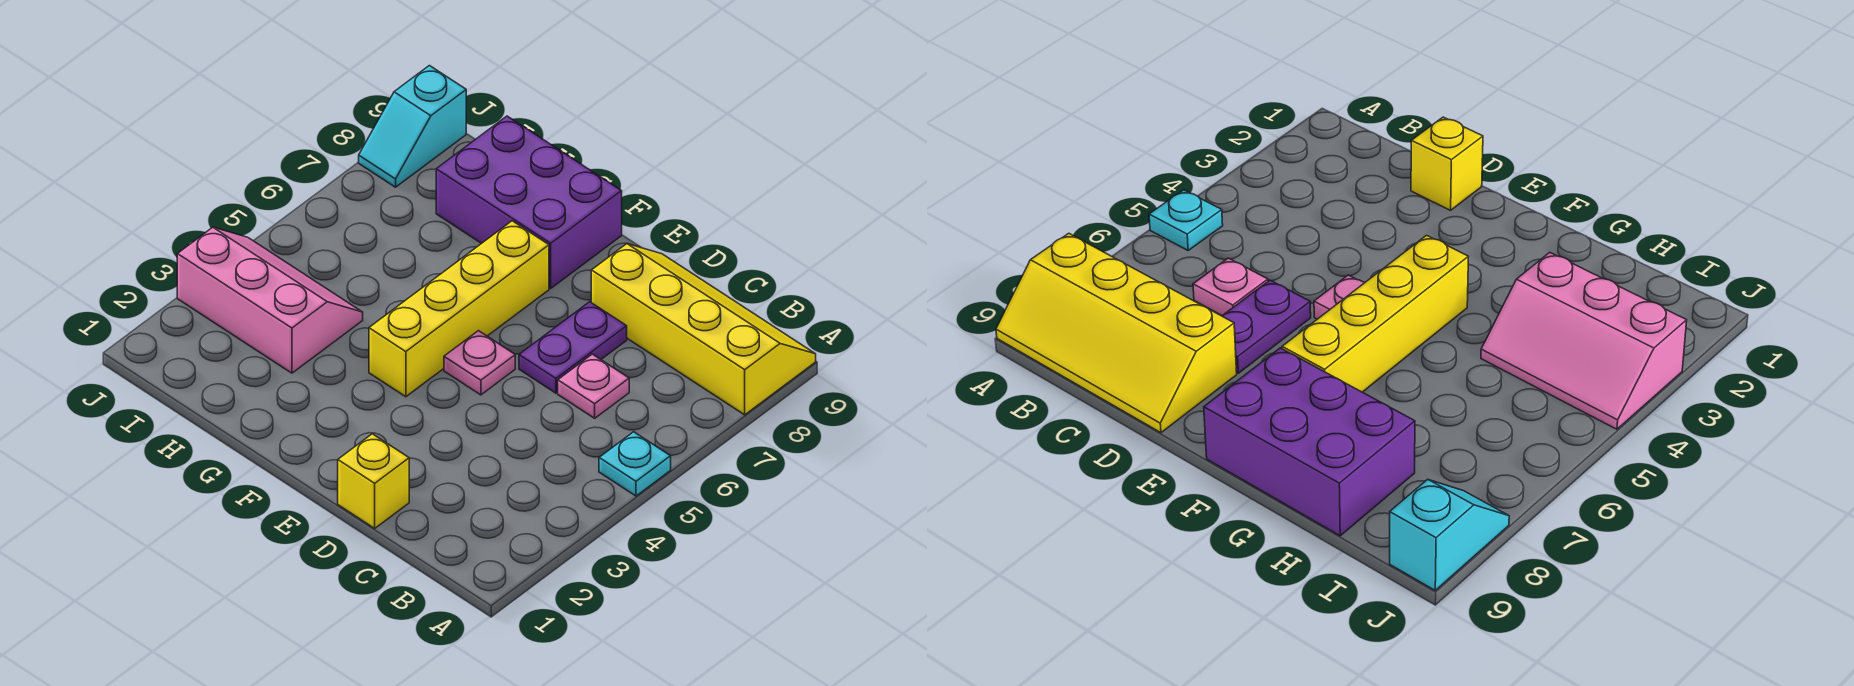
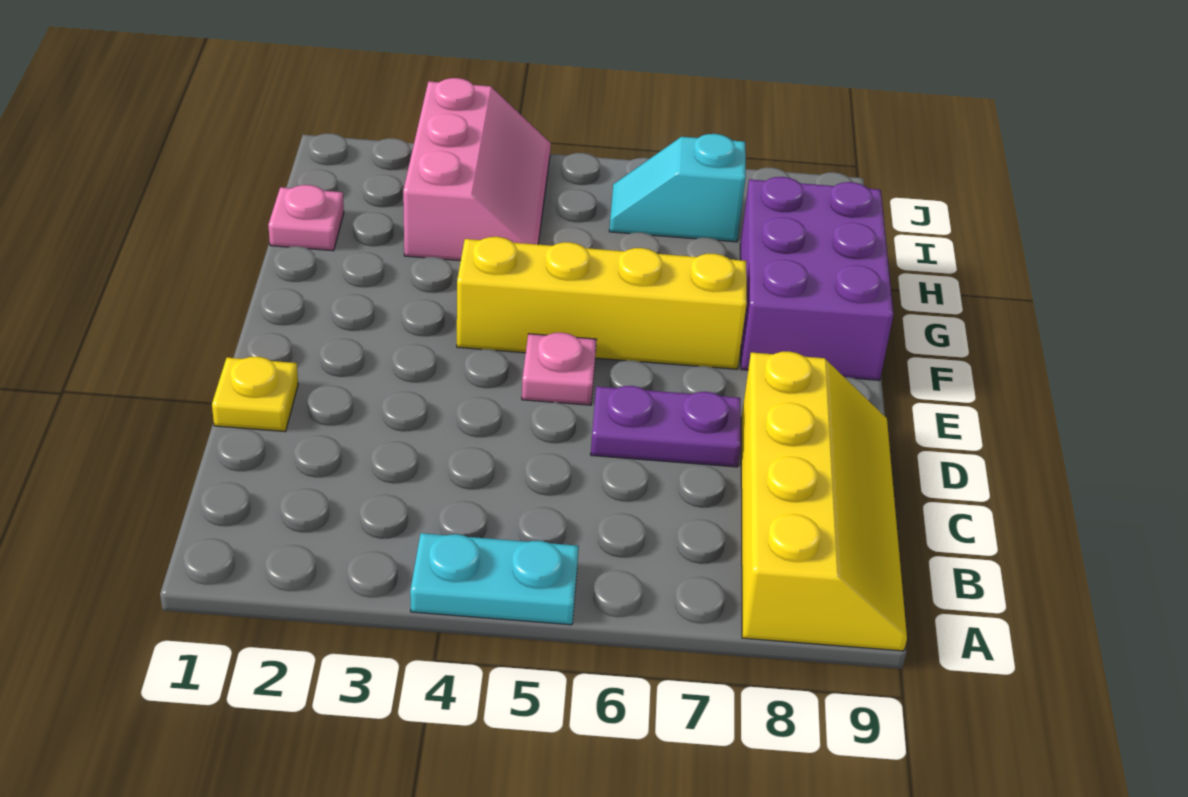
cyan 1x1 plate [599,432,671,496] -> cyan 1x2 plate [410,533,579,625]
pink 1x1 plate [558,354,629,418] -> pink 1x1 plate moved to [268,185,344,251]
yellow 1x1 brick [338,434,409,528] -> yellow 1x1 plate [212,357,298,432]
cyan 1x2 slope [359,66,466,187] -> cyan 1x2 slope moved to [609,134,746,242]

